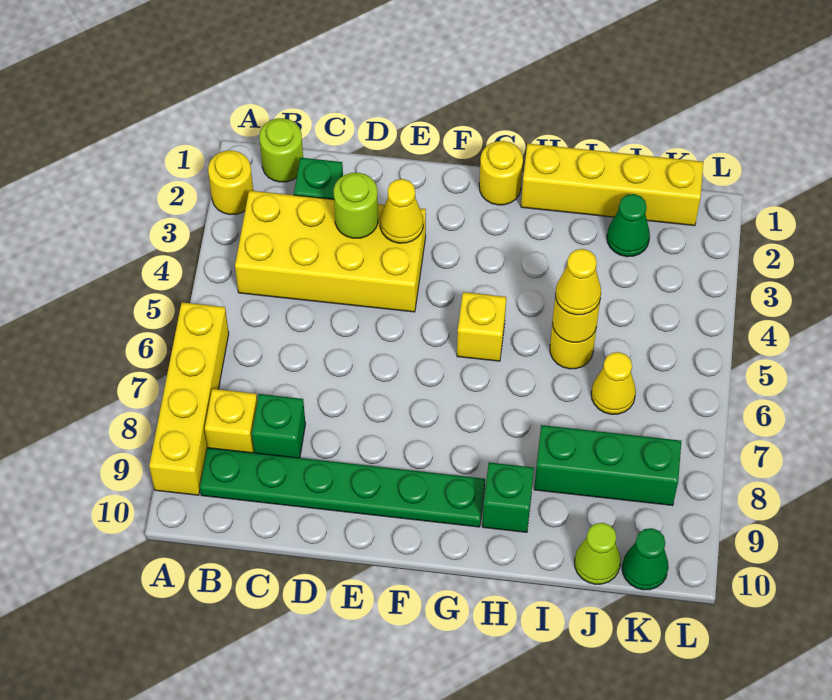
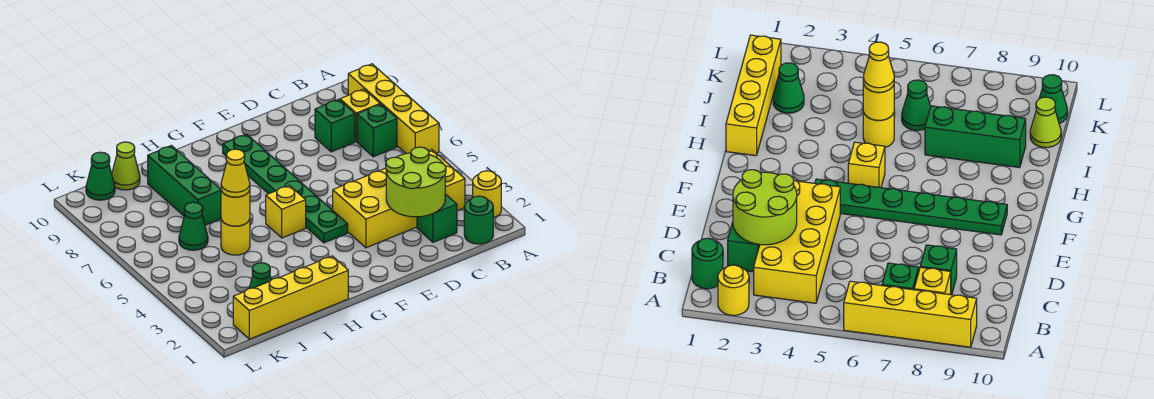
lime 1x1 round brick [260,118,303,182] -> green 1x1 round brick [464,196,493,244]
green 1x6 plate [200,448,485,527] -> green 1x6 plate turned to [223,134,348,243]
lime 1x1 round brick [334,173,378,238] -> lime 2x2 round brick [386,147,446,217]
yellow 1x1 cone [380,179,423,243] -> none
yellow 1x1 round brick [479,141,523,205] -> none
green 1x1 brick [482,462,534,532] -> green 1x1 brick moved to [357,104,397,157]
green 1x3 brick [534,425,681,506] -> green 1x3 brick turned to [148,146,221,225]
yellow 1x1 cone [591,352,636,414] -> green 1x1 cone [179,202,208,250]

